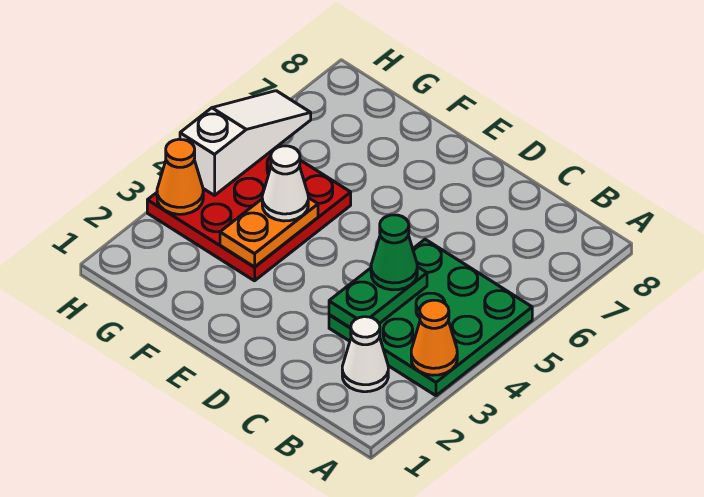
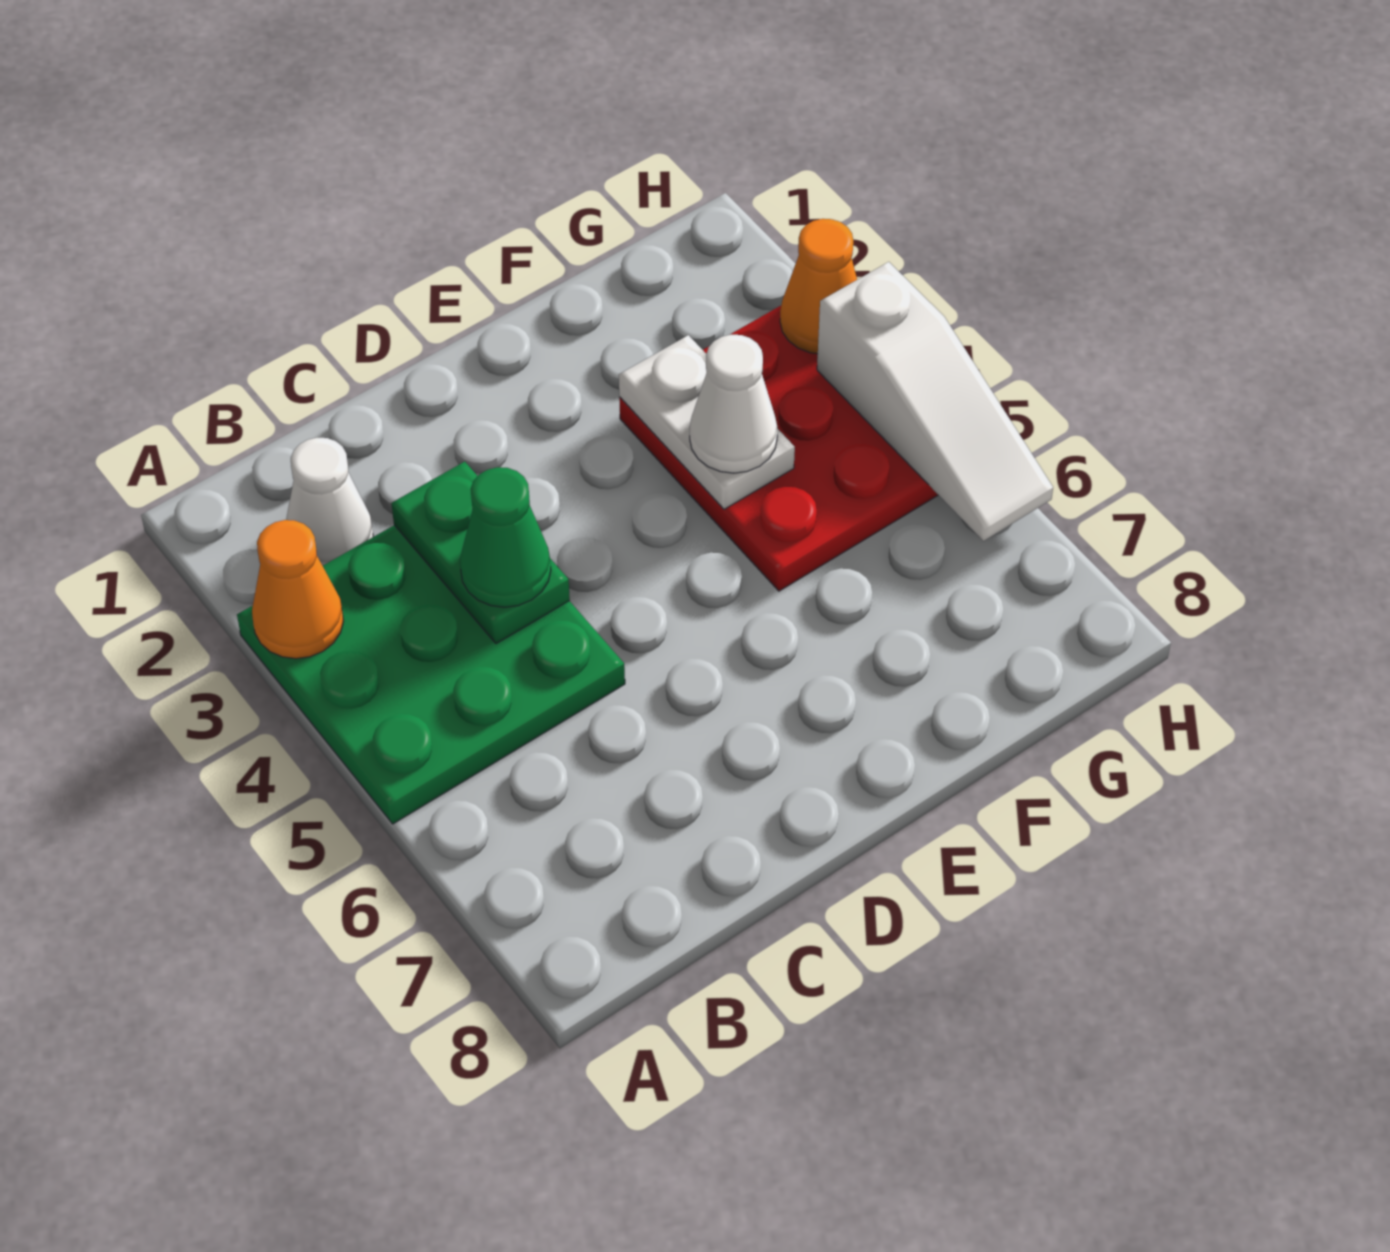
orange 1x2 plate [220,198,318,267] -> white 1x2 plate [619,335,795,509]

